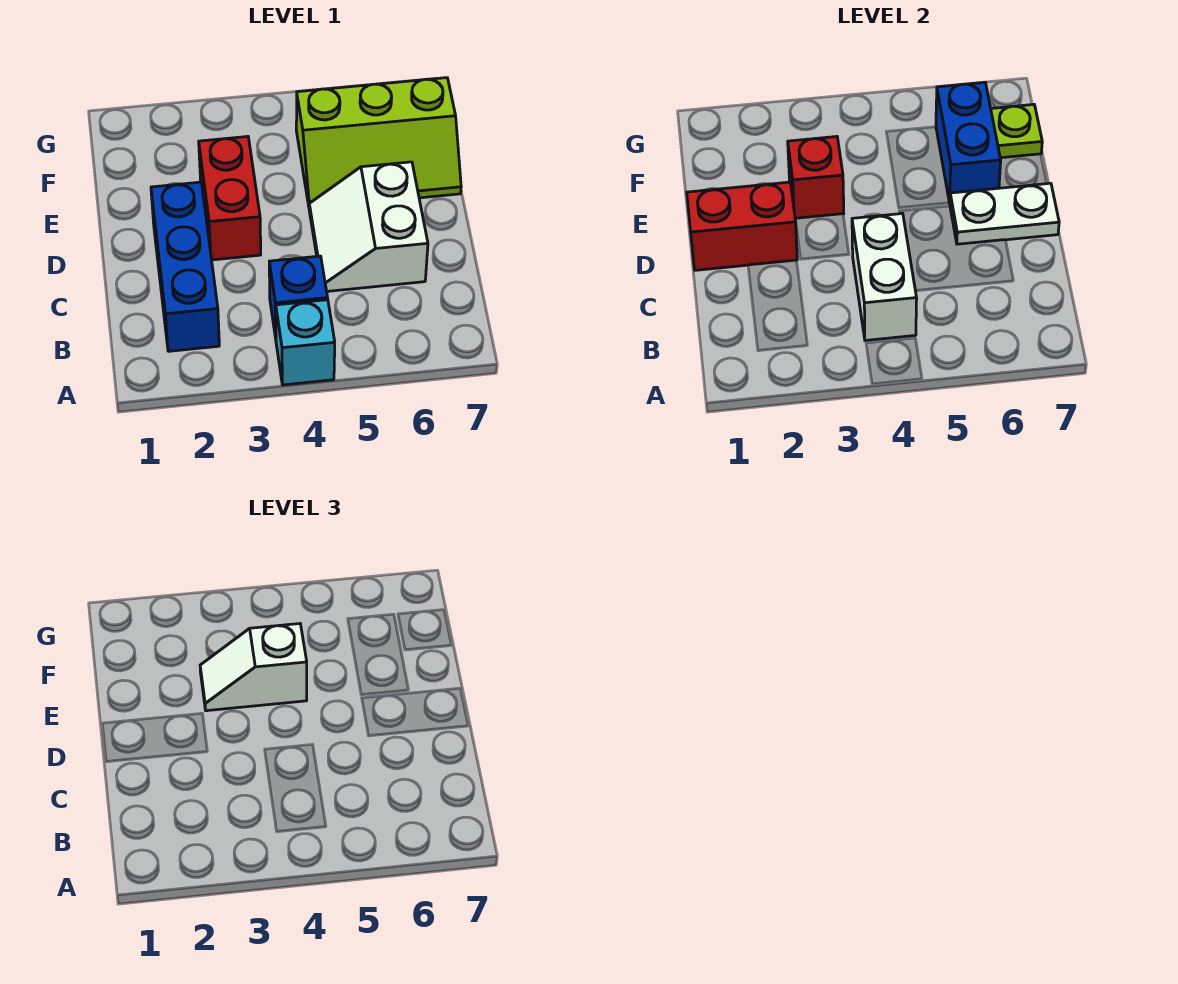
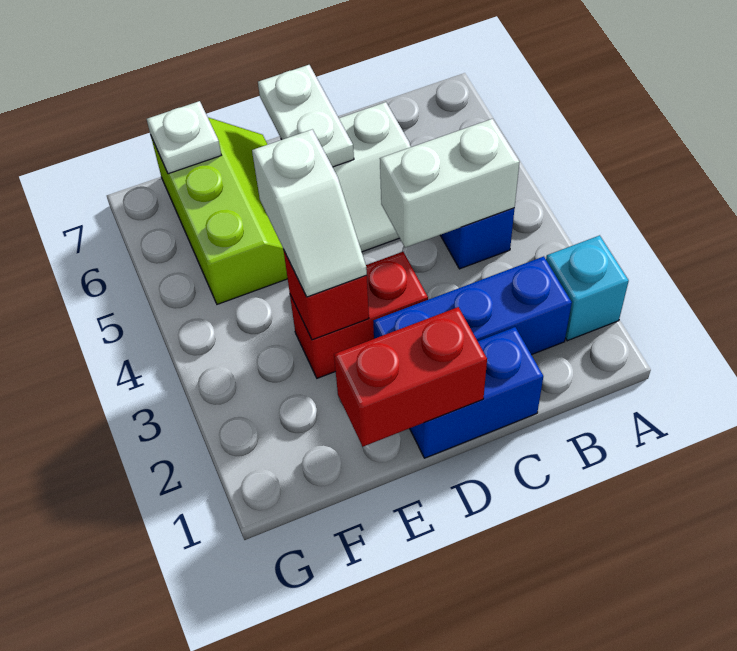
cyan 1x1 brick [276,300,335,385] -> cyan 1x1 brick moved to [546,235,629,341]
red 1x2 brick [687,182,797,270] -> red 1x2 brick turned to [334,307,487,446]
blue 1x2 brick [936,82,1001,203] -> blue 1x2 brick moved to [410,327,543,458]
lime 1x1 plate [991,104,1042,158] -> white 1x1 plate [147,101,221,174]

